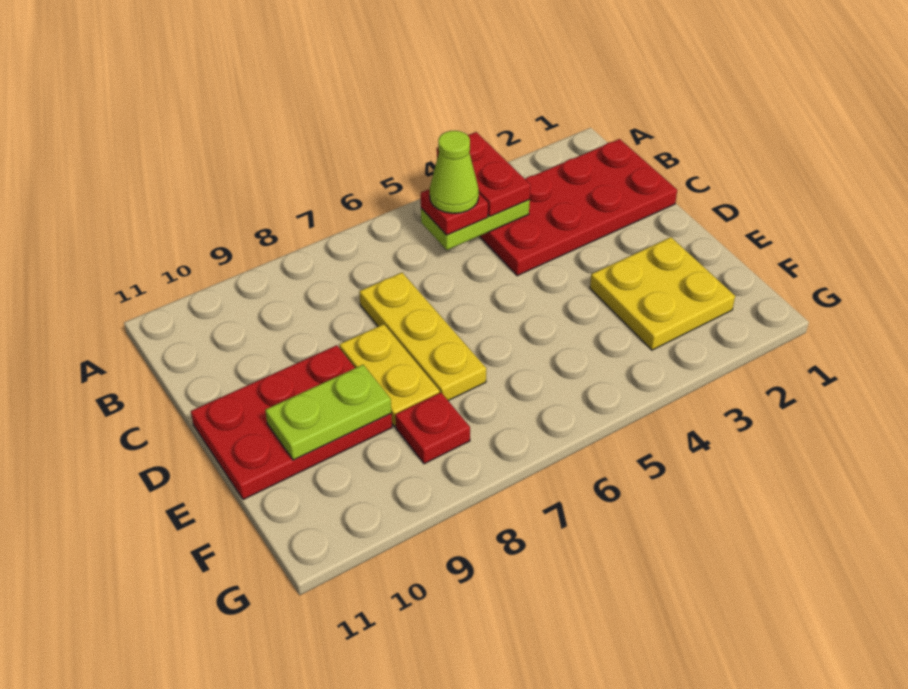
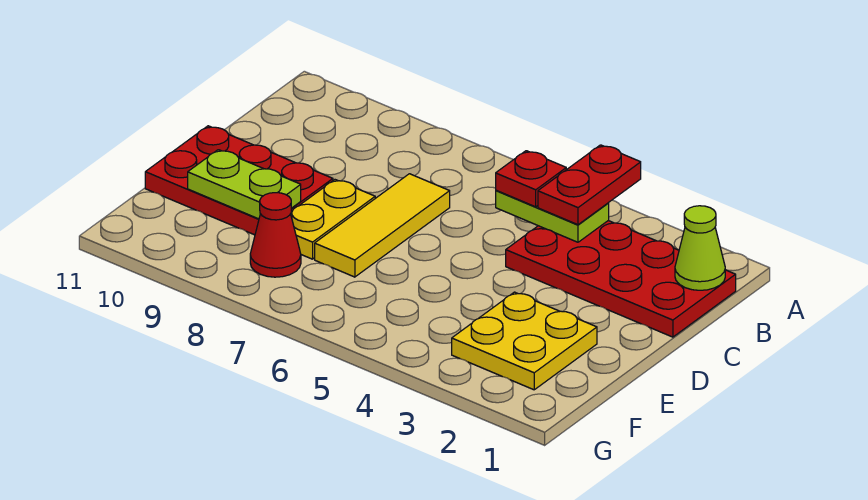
lime 1x1 cone [430,131,479,213] -> lime 1x1 cone moved to [675,206,725,290]
yellow 1x3 plate [359,273,486,401] -> yellow 1x3 tile [315,174,450,277]
red 1x1 plate [395,393,470,464] -> red 1x1 cone [250,193,301,277]

